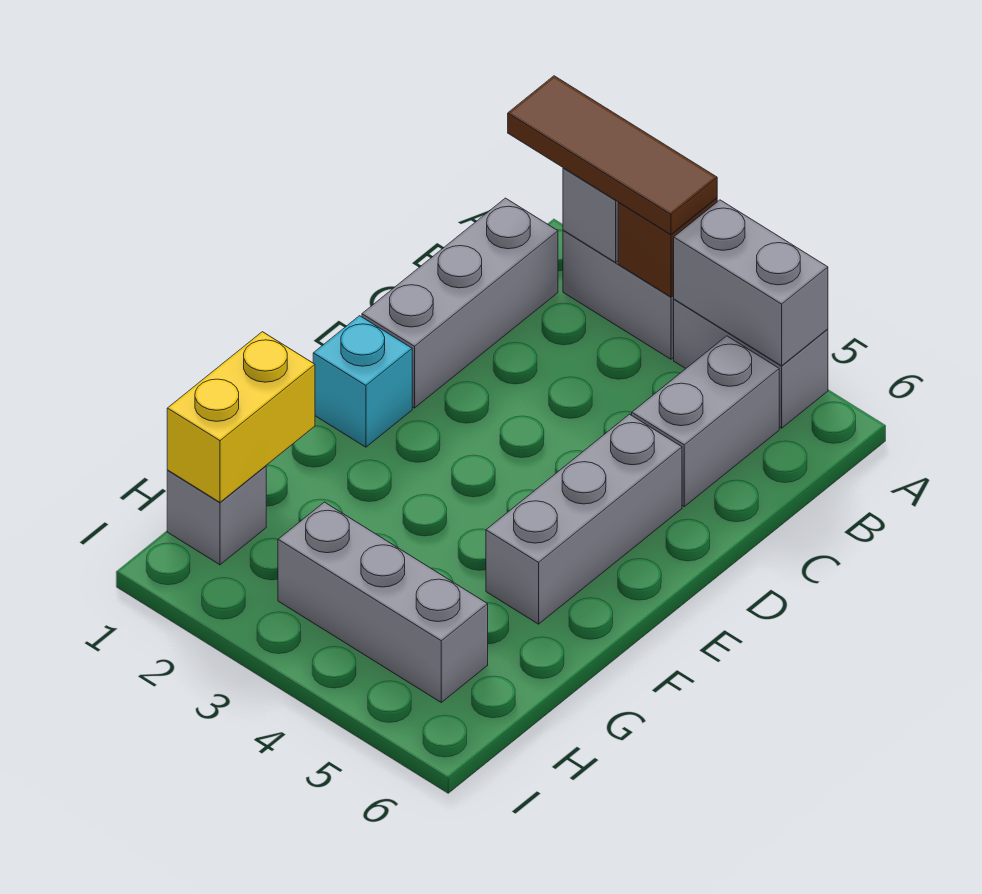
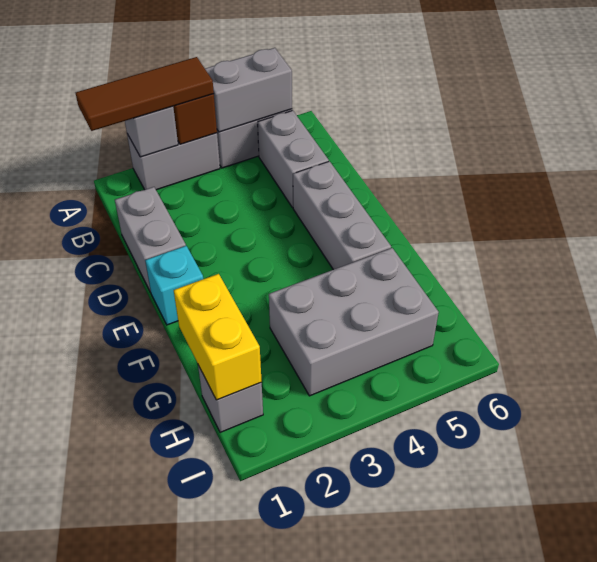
grey 1x3 brick [362,198,558,408] -> grey 1x2 brick [115,187,186,292]
grey 1x3 brick [278,502,488,702] -> grey 2x3 brick [269,248,439,396]

